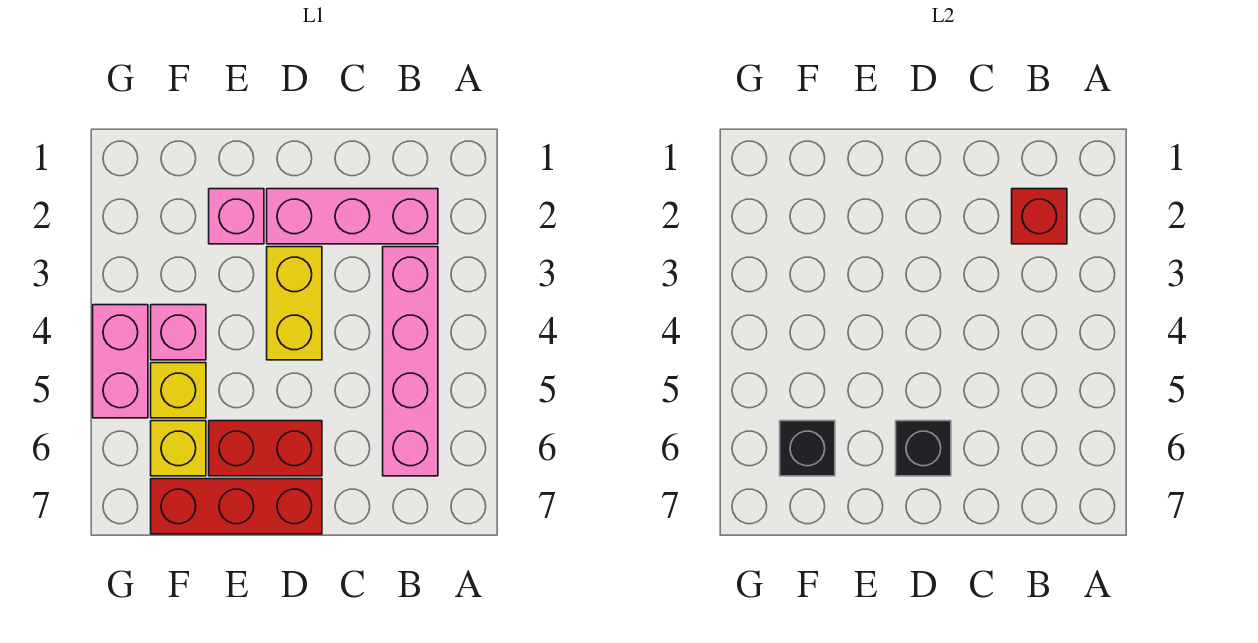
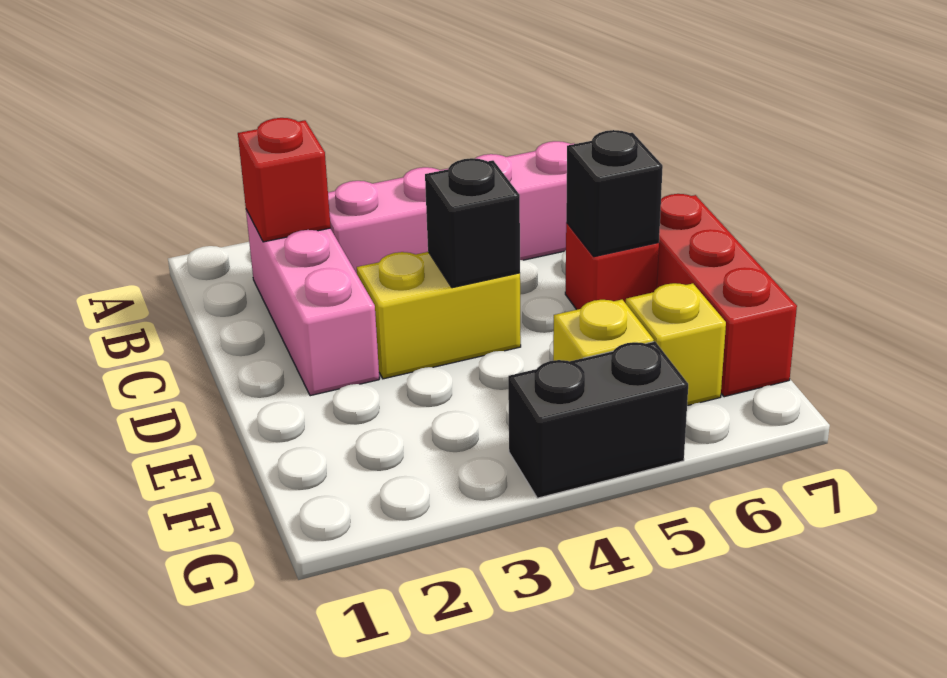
red 1x2 brick [209,421,322,476] -> red 1x1 brick [565,223,659,310]
pink 1x1 brick [209,189,264,244] -> none
pink 1x1 brick [151,305,206,360] -> none
black 1x1 brick [780,421,835,476] -> black 1x1 brick moved to [425,158,520,288]
pink 1x2 brick [93,305,148,418] -> black 1x2 brick [508,341,688,498]

